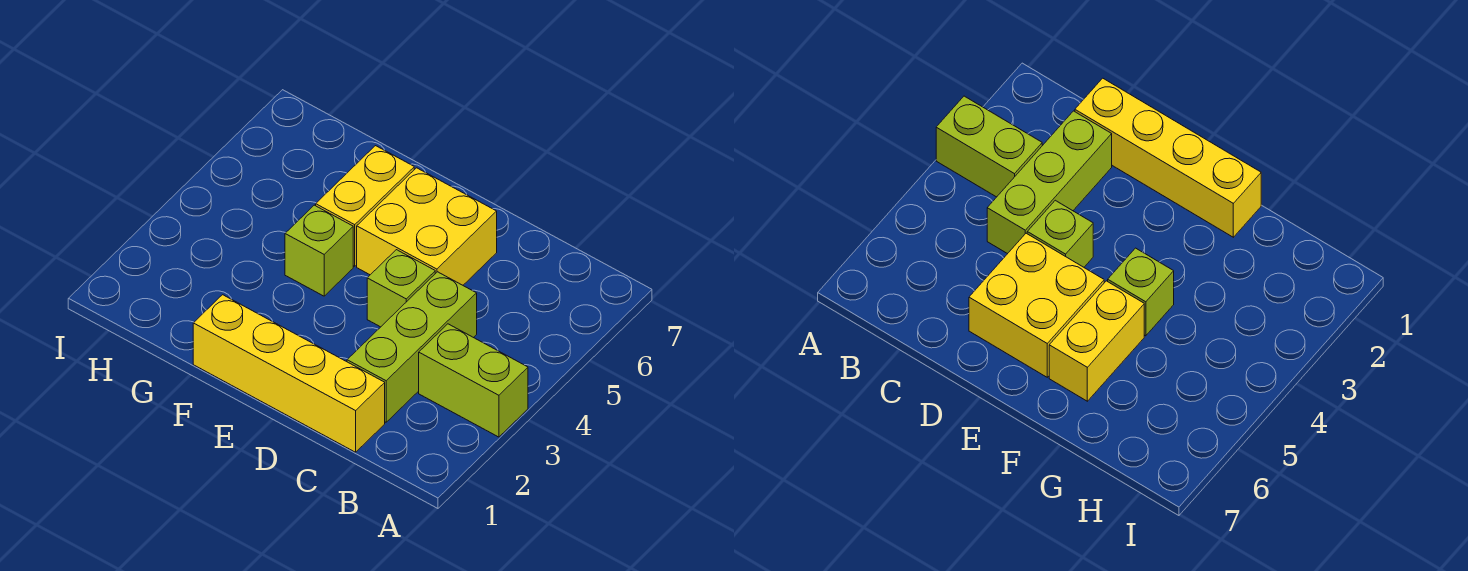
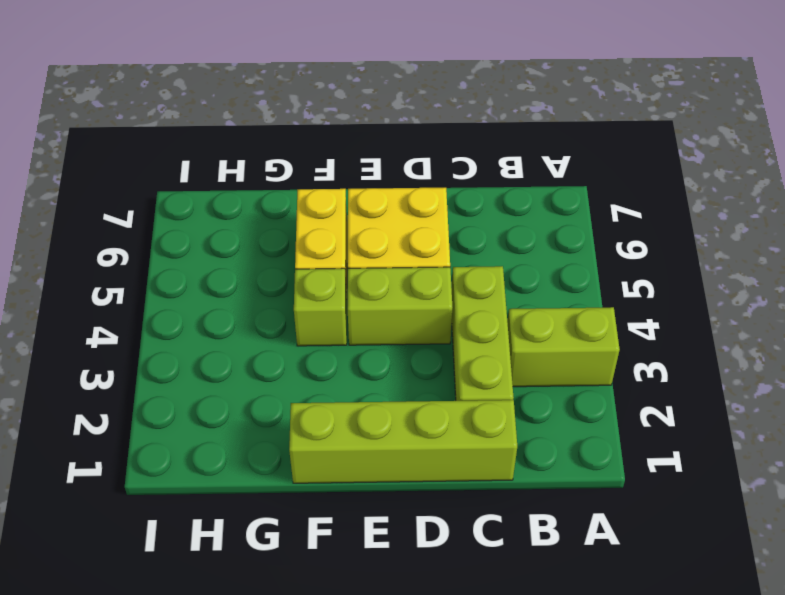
yellow 1x4 brick [193,295,385,452] -> lime 1x4 brick [289,400,517,483]
lime 1x1 brick [367,250,435,327] -> lime 1x2 brick [348,267,452,345]

